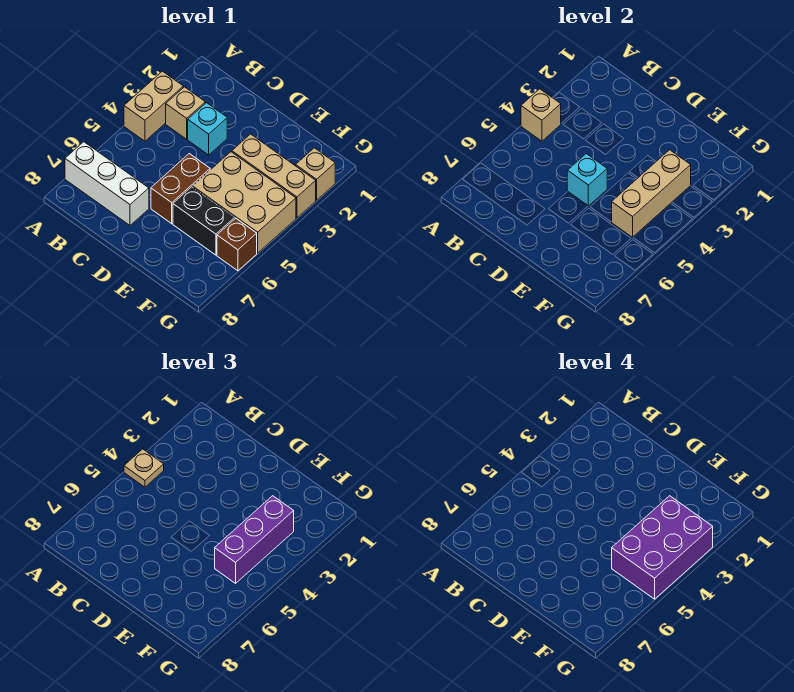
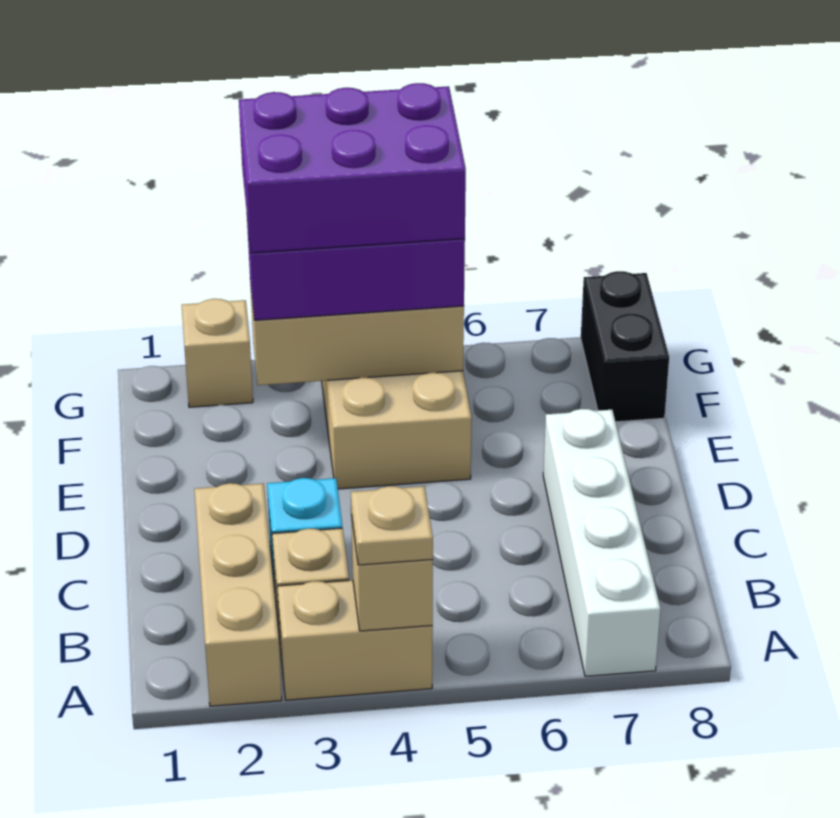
white 1x3 brick [65,142,149,225] -> white 1x4 brick [543,409,661,676]
brown 1x2 brick [151,154,210,224] -> none
cyan 1x1 brick [567,154,607,206] -> none
tan 1x3 brick [232,134,316,218] -> tan 1x3 brick moved to [194,483,282,706]
black 1x2 brick [173,187,235,255] -> black 1x2 brick moved to [581,271,669,422]
brown 1x1 brick [217,218,257,271] -> none

